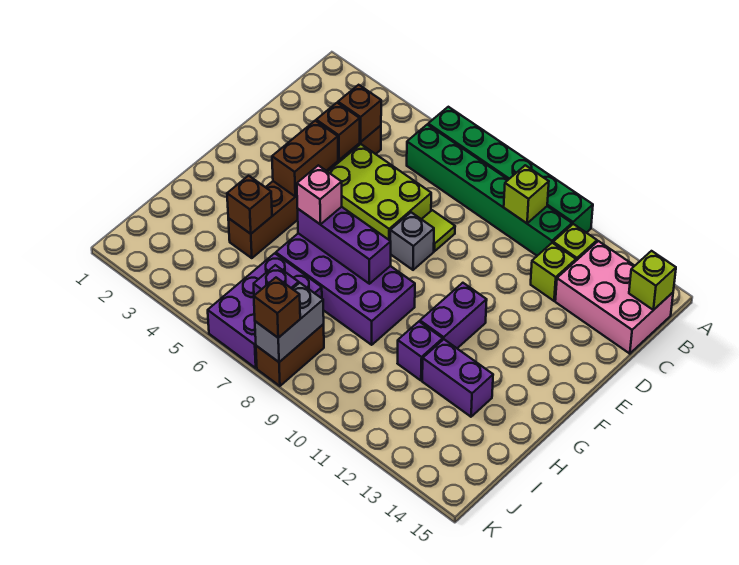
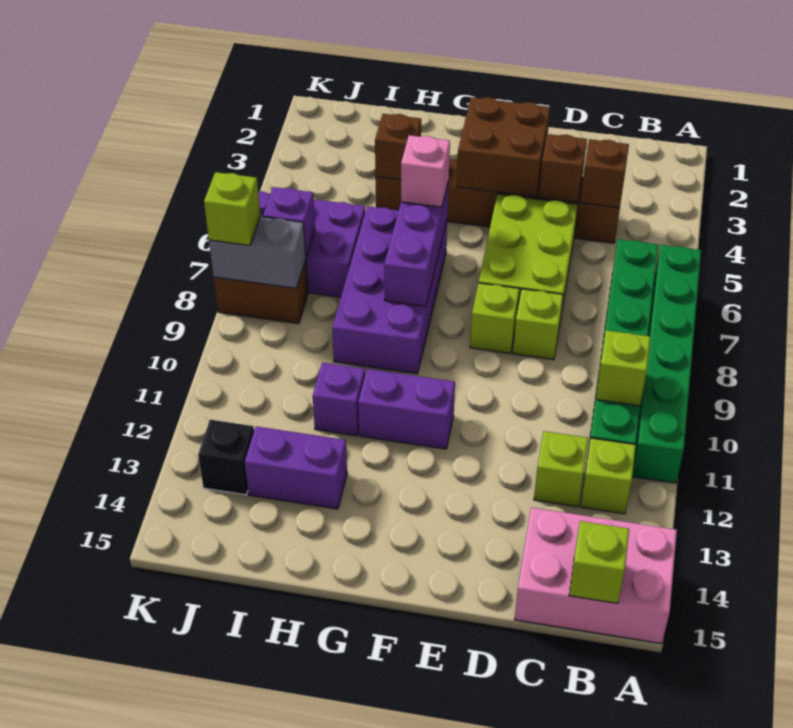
pink 2x3 brick [555,241,673,354] -> pink 2x3 brick turned to [515,507,677,644]
lime 1x1 tile [422,210,455,251] -> lime 1x1 brick [513,289,563,360]
brown 1x2 brick [272,121,338,197] -> brown 2x2 brick [457,97,550,197]
grey 1x1 brick [390,212,434,270] -> lime 1x1 brick [470,283,519,353]
purple 1x2 brick [422,339,493,417] -> purple 1x2 brick turned to [245,426,347,509]
none -> black 1x1 brick [198,420,254,495]
brown 1x1 brick [254,278,300,338] -> lime 1x1 brick [204,172,260,246]

